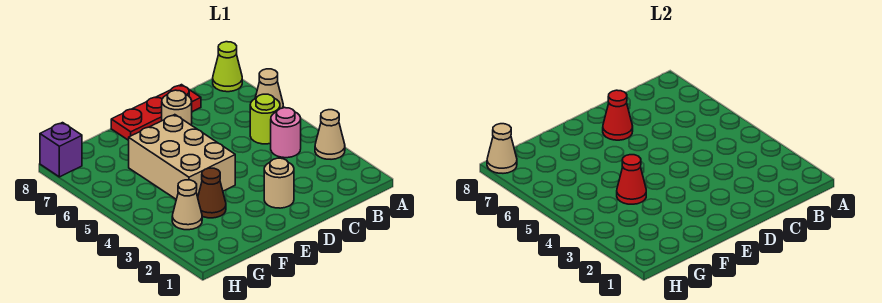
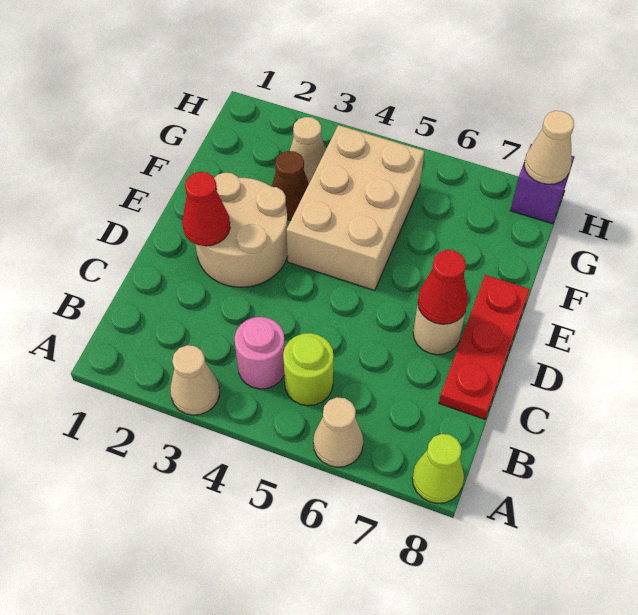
tan 1x1 round brick [264,158,294,208] -> tan 2x2 round brick [195,172,288,287]
tan 2x3 brick [129,115,235,199] -> tan 2x3 brick turned to [286,125,424,291]
red 1x1 cone [617,155,646,204] -> red 1x1 cone moved to [182,172,230,246]

